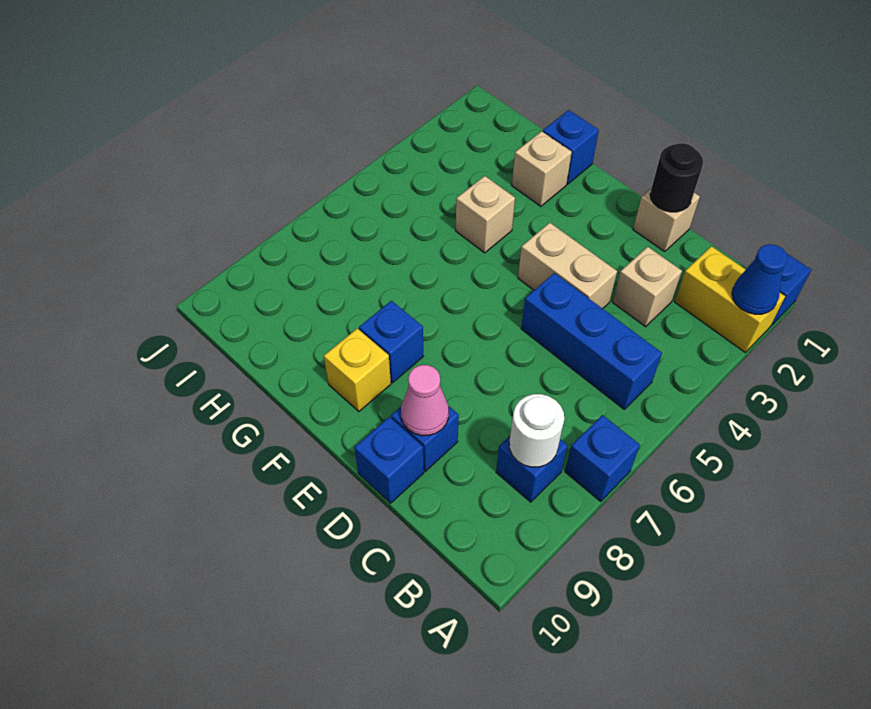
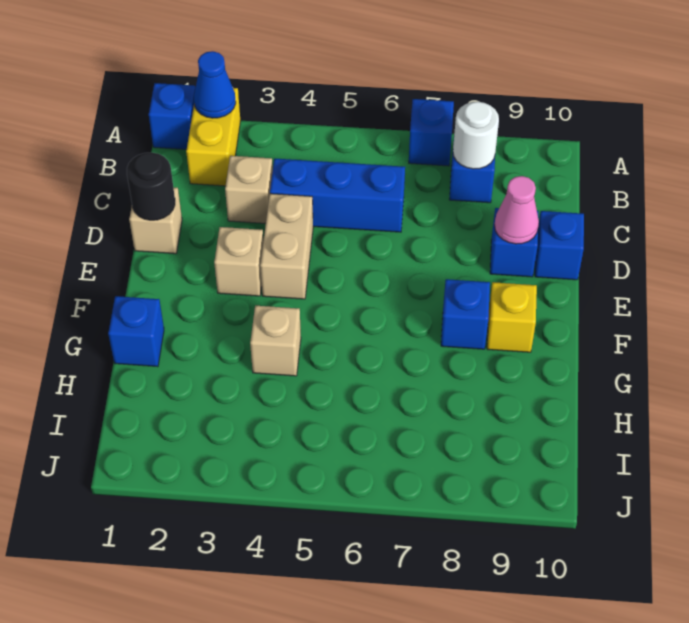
blue 1x3 brick [521,273,662,409] -> blue 1x3 brick turned to [270,159,405,232]
tan 1x1 brick [512,131,572,206] -> tan 1x1 brick moved to [214,227,263,296]

